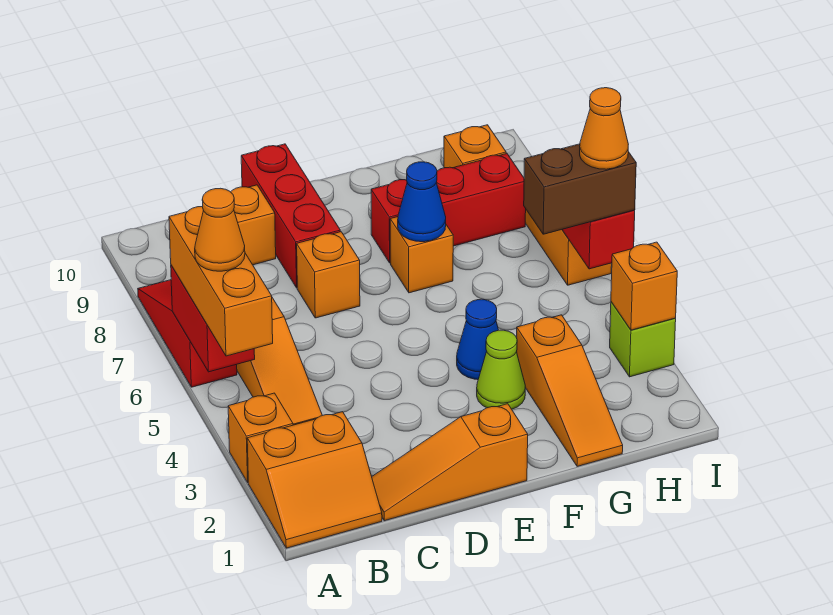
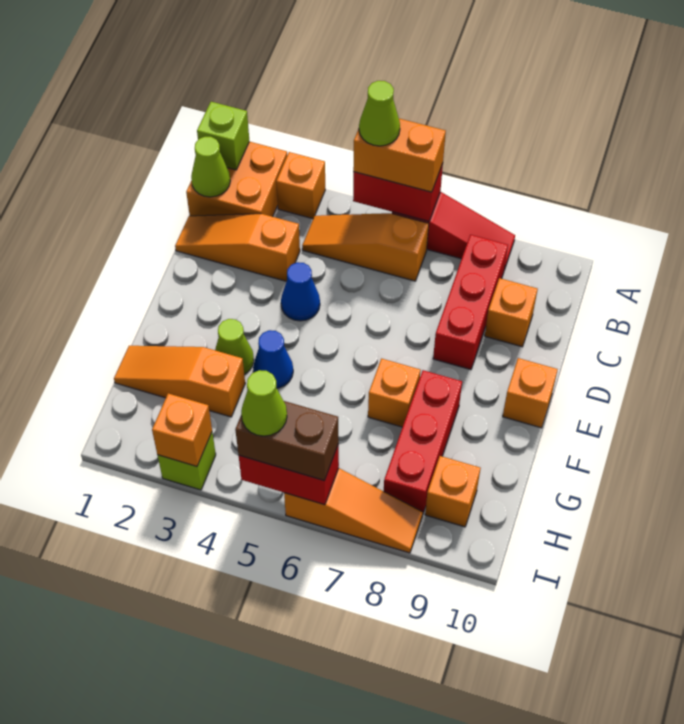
orange 2x2 slope [247,412,382,548] -> orange 2x2 brick [186,142,287,217]
none -> lime 1x1 brick [197,102,249,170]
orange 1x3 brick [169,207,273,356] -> orange 1x2 brick [353,119,446,192]
orange 1x1 cone [195,188,245,271] -> lime 1x1 cone [359,81,400,146]
none -> lime 1x1 cone [191,137,230,197]
orange 1x3 slope [372,404,528,521] -> orange 1x3 slope turned to [175,214,300,281]
orange 1x1 brick [297,232,360,318] -> orange 1x1 brick moved to [503,358,558,428]
red 1x3 brick [241,144,340,288] -> red 1x3 brick turned to [433,235,508,370]
blue 1x1 cone [398,162,446,242] -> blue 1x1 cone moved to [281,262,320,321]
brown 1x2 brick [524,144,636,234] -> brown 1x2 brick turned to [235,401,339,481]
orange 1x1 cone [580,88,628,169] -> lime 1x1 cone [241,370,287,436]

